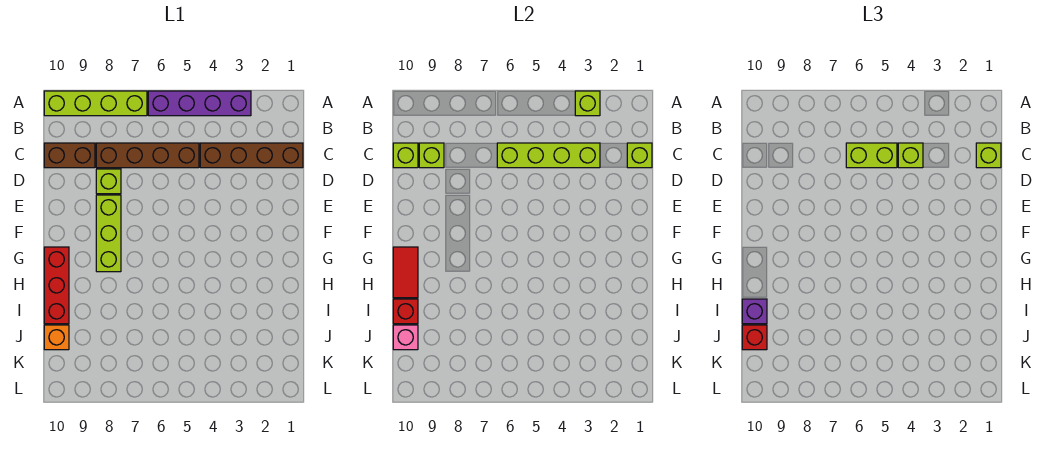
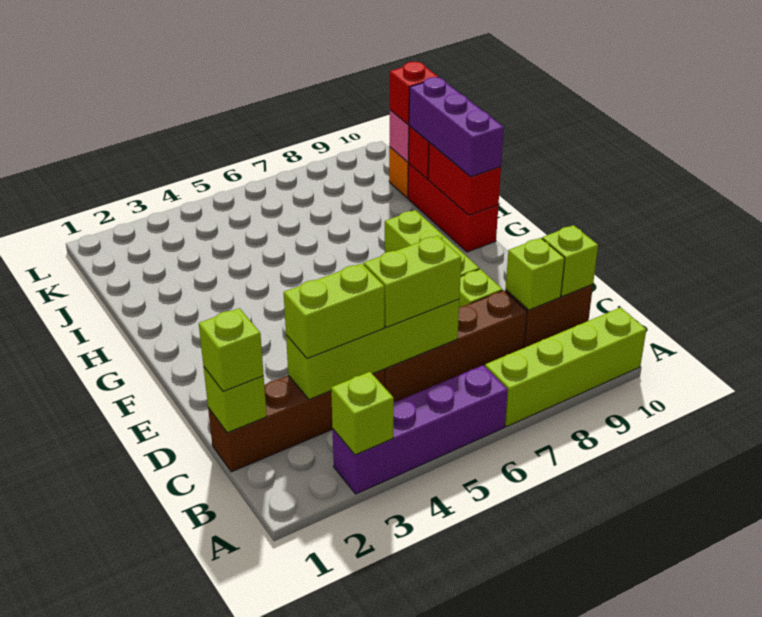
lime 1x1 brick [898,143,923,168] -> lime 1x2 brick [284,263,384,359]
red 1x2 tile [393,247,418,298] -> red 1x2 brick [428,143,501,215]
purple 1x1 brick [742,299,767,324] -> purple 1x3 brick [409,77,504,177]

